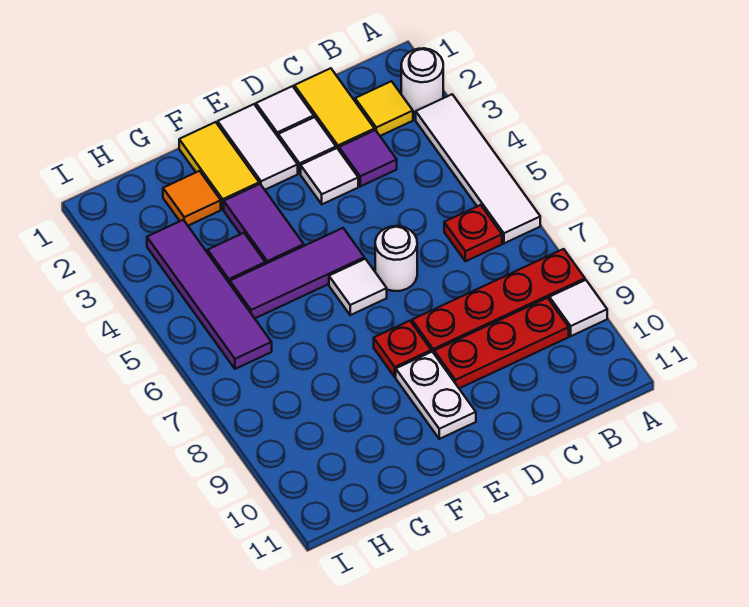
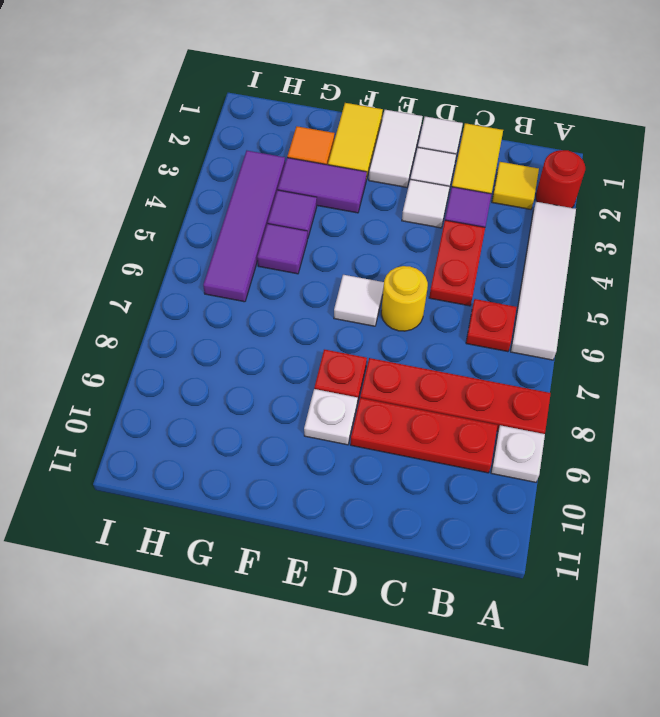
white 1x1 round brick [401,48,443,113] -> red 1x1 round brick [536,150,585,208]
white 1x1 tile [549,280,607,336] -> white 1x1 plate [491,425,545,482]
none -> red 1x2 plate [429,220,485,306]
white 1x1 round brick [375,226,417,291] -> yellow 1x1 round brick [381,266,428,331]
purple 1x3 tile [230,228,364,318] -> purple 1x1 tile [257,224,307,274]
white 1x2 plate [396,352,476,439] -> white 1x1 plate [304,389,358,445]
purple 1x2 tile [224,184,304,264] -> purple 1x2 tile turned to [278,158,367,213]

